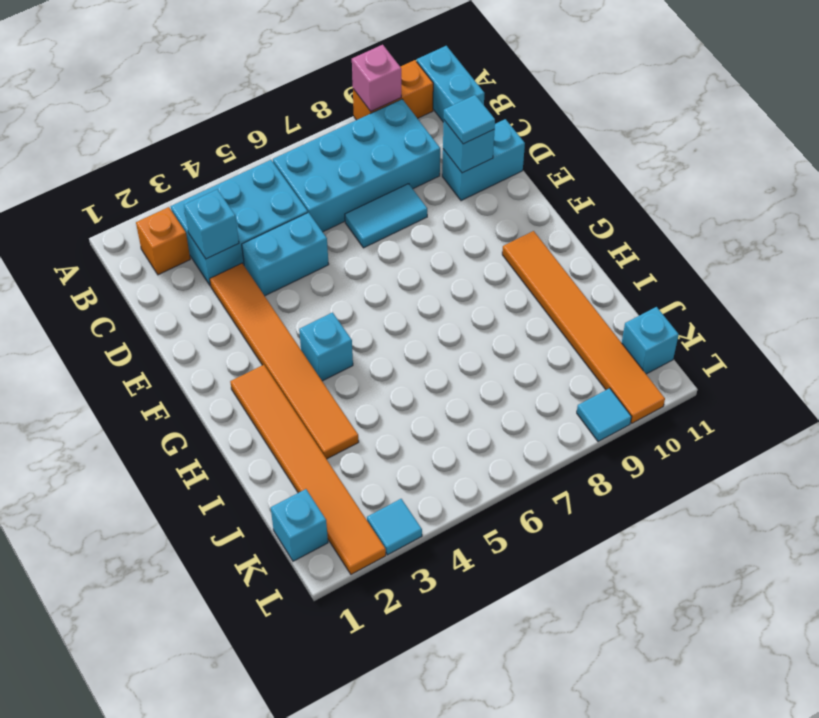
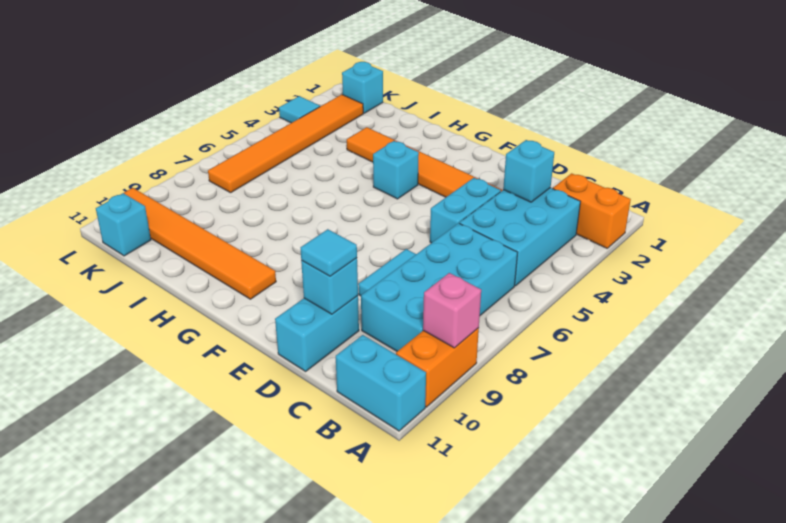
orange 1x1 brick [136,207,190,275] -> orange 1x2 brick [553,173,631,248]
orange 1x6 tile [230,365,386,574] -> orange 1x6 tile turned to [208,95,363,193]
cyan 1x1 tile [577,388,631,442] -> none

